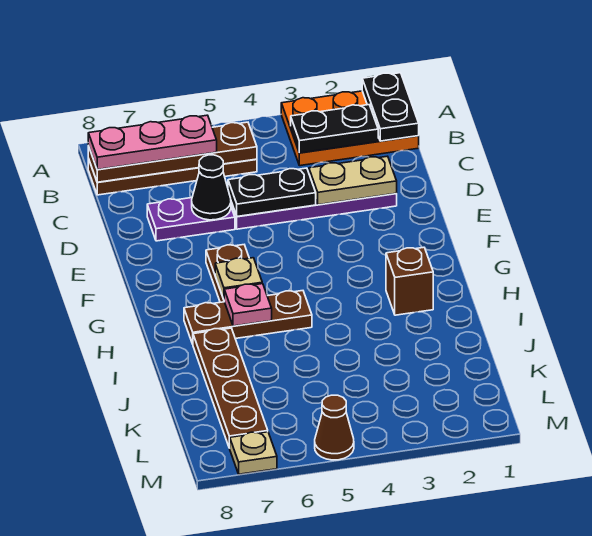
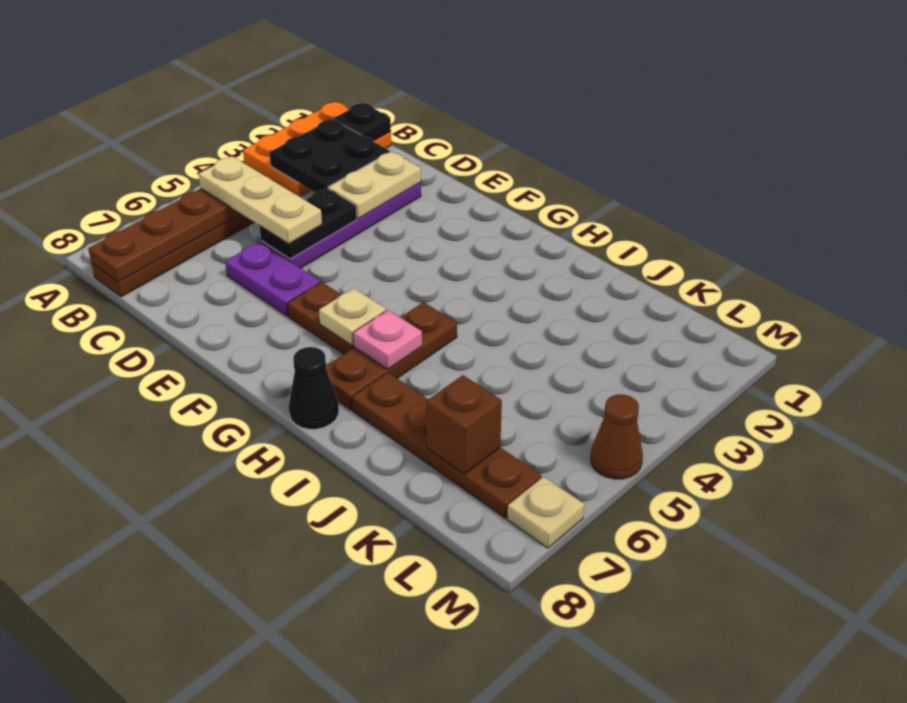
black 1x2 plate [362,73,419,141] -> black 1x1 plate [334,103,391,141]
black 1x2 plate [291,105,378,153] -> black 2x2 plate [269,119,390,192]
none -> tan 1x3 plate [199,156,322,244]
pink 1x3 plate [88,115,217,170] -> none
purple 1x2 plate [147,198,235,241] -> purple 1x2 plate turned to [225,242,320,316]
black 1x1 cone [192,155,231,220] -> black 1x1 cone moved to [289,347,339,429]
brown 1x1 brick [386,247,433,315] -> brown 1x1 brick moved to [426,375,502,474]

